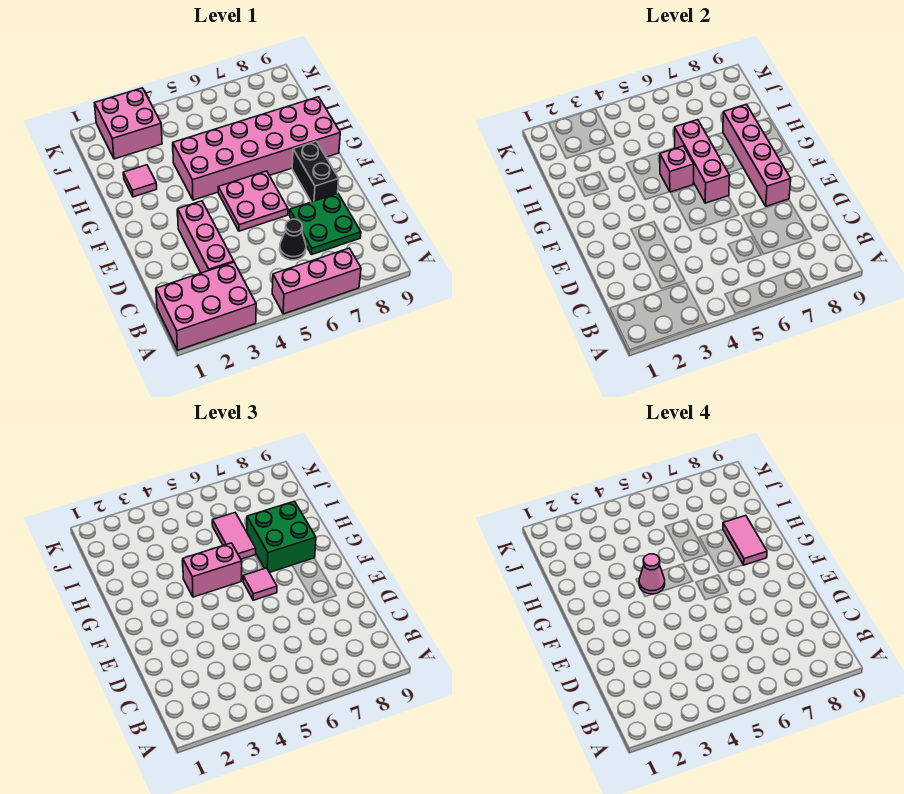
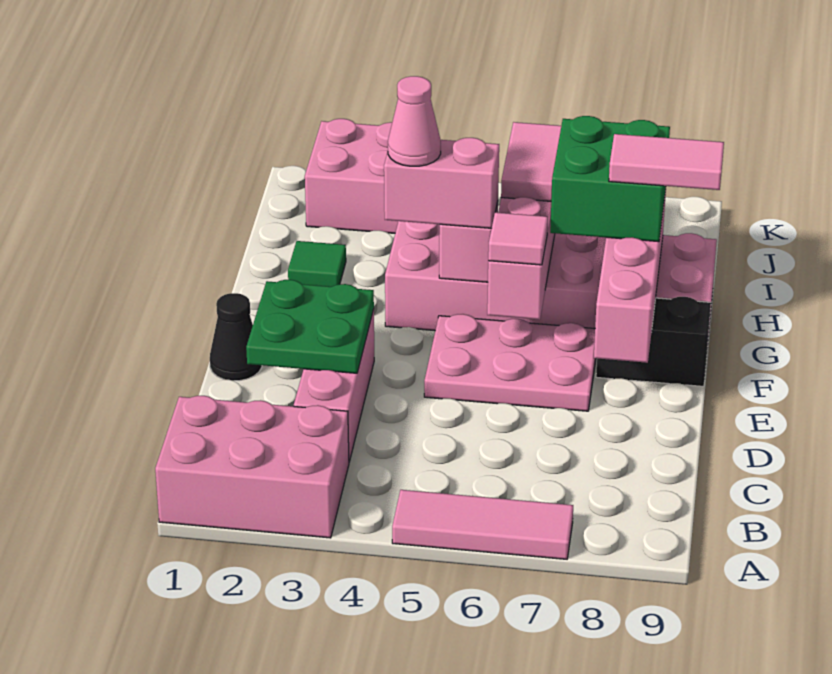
pink 1x3 brick [272,248,361,314] -> pink 1x3 tile [392,490,573,559]
black 1x1 cone [280,219,306,260] -> black 1x1 cone moved to [210,293,262,381]
green 2x2 plate [290,193,361,255] -> green 2x2 plate moved to [246,280,374,373]
pink 2x2 plate [218,171,288,231] -> pink 2x3 plate [424,314,596,411]
black 1x2 brick [292,141,339,202] -> black 1x2 brick turned to [596,297,711,386]
pink 1x2 tile [723,515,767,565] -> pink 1x2 tile turned to [609,134,724,190]
pink 1x1 tile [123,165,157,197] -> green 1x1 tile [288,241,346,287]

